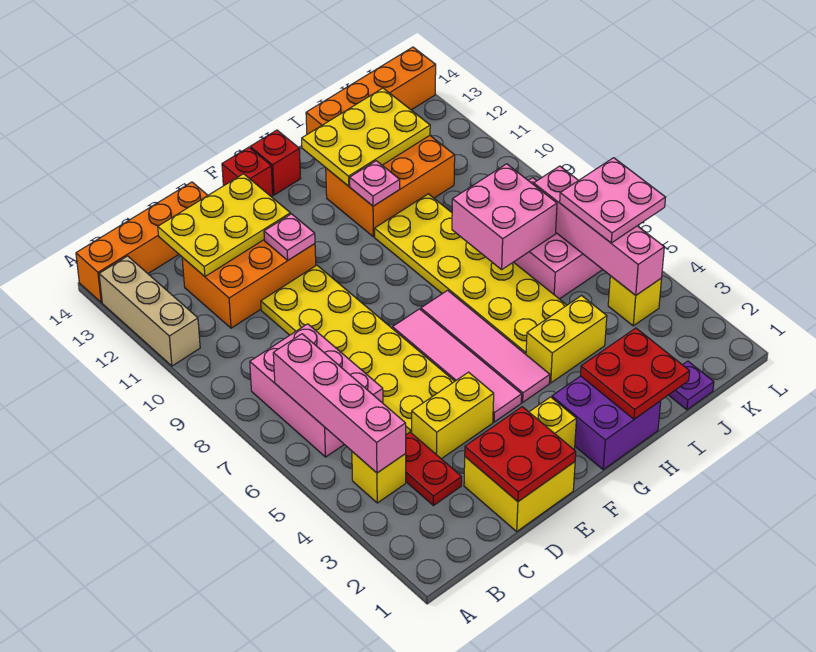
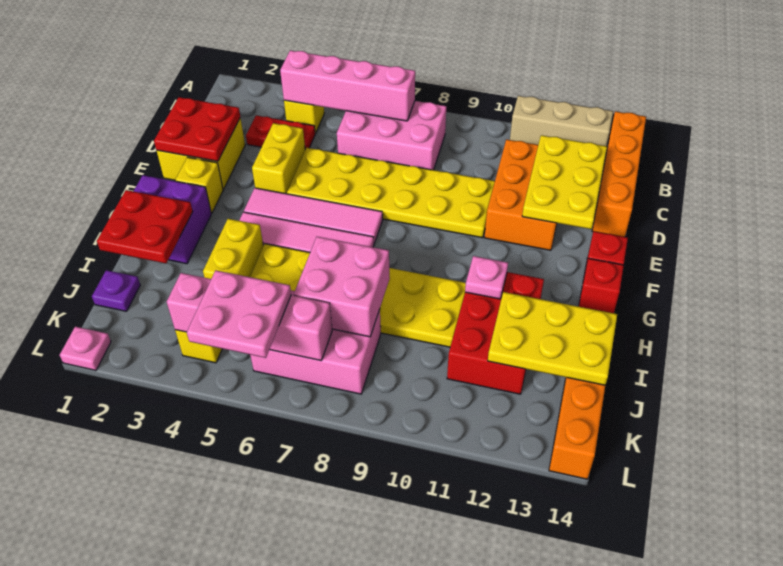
pink 1x1 plate [264,214,315,261] -> pink 1x1 plate moved to [60,327,111,370]
orange 2x3 brick [326,136,455,237] -> red 2x3 brick [447,272,544,394]
yellow 2x3 plate [302,88,430,186] -> yellow 2x3 plate turned to [488,292,617,385]

